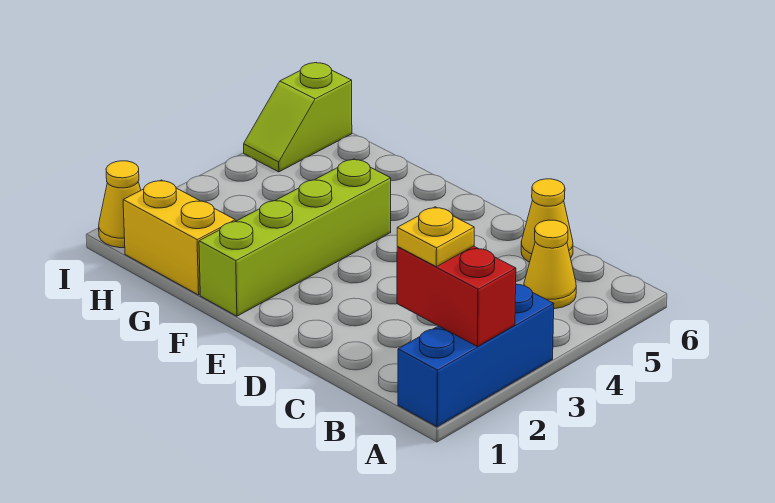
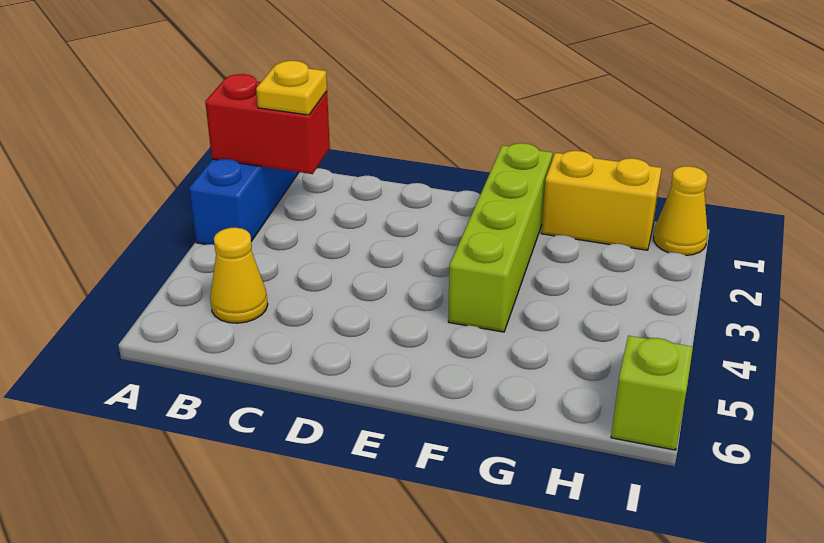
yellow 1x1 cone [521,179,573,262] -> none

